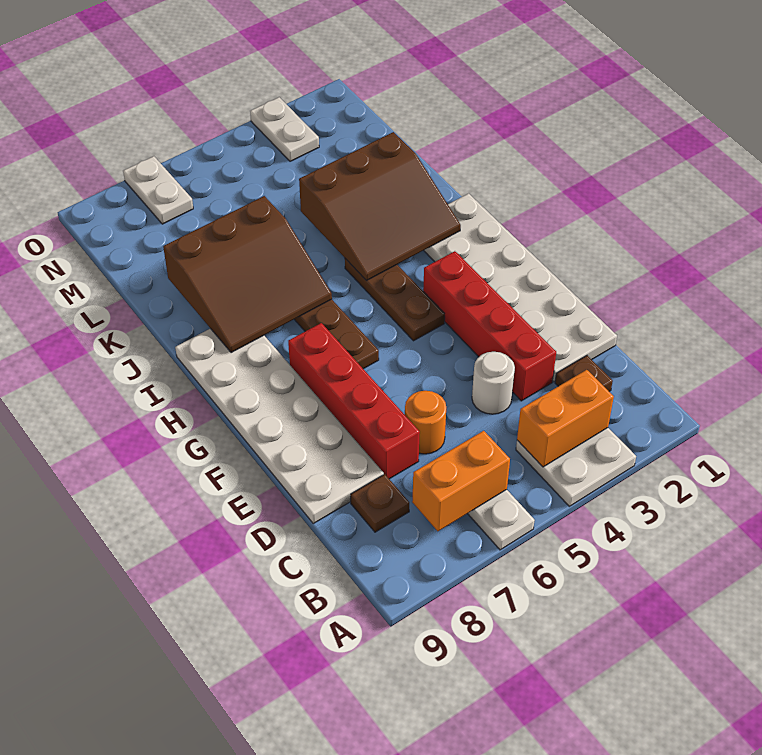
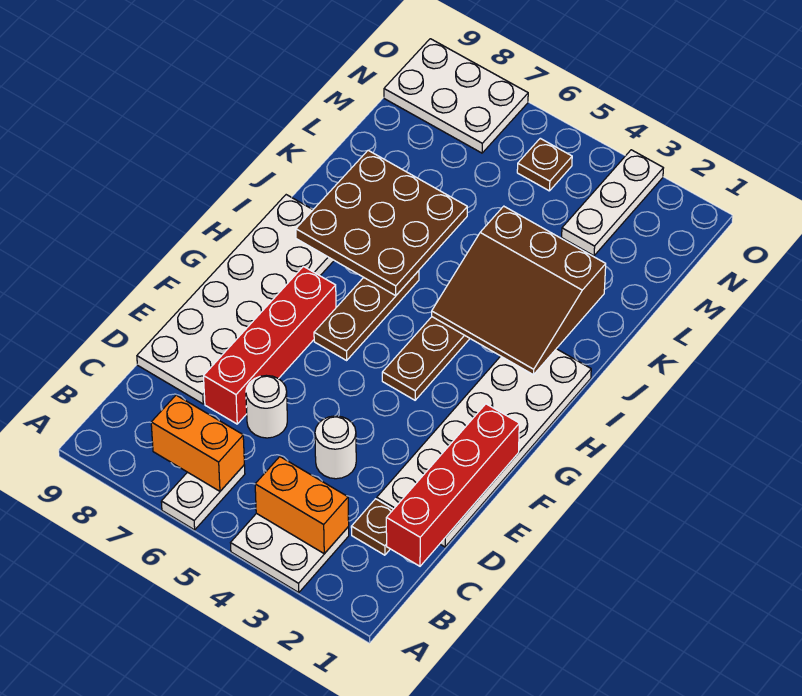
brown 1x1 plate [351,474,409,532] -> brown 1x1 plate moved to [517,138,572,191]
red 1x4 brick [423,251,556,401] -> red 1x4 brick moved to [386,404,519,566]
orange 1x1 round brick [405,391,446,454] -> white 1x1 round brick [246,375,287,438]
brown 3x3 slope [163,196,332,353] -> brown 3x3 plate [296,150,467,296]
white 1x2 plate [250,97,319,161] -> white 1x3 plate [562,150,663,256]
white 1x2 plate [123,156,193,224] -> white 2x3 plate [384,39,528,153]

